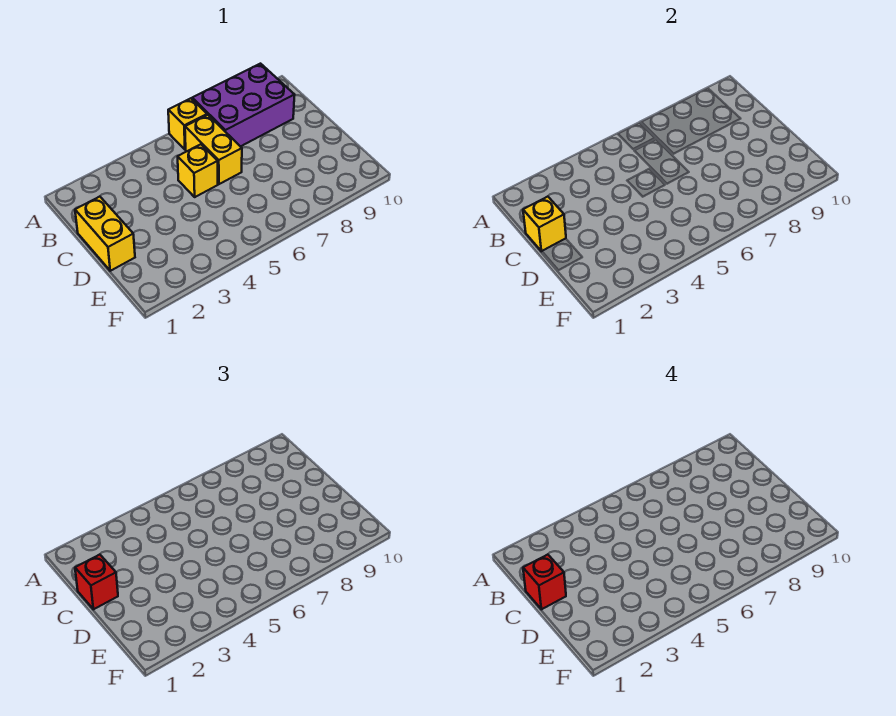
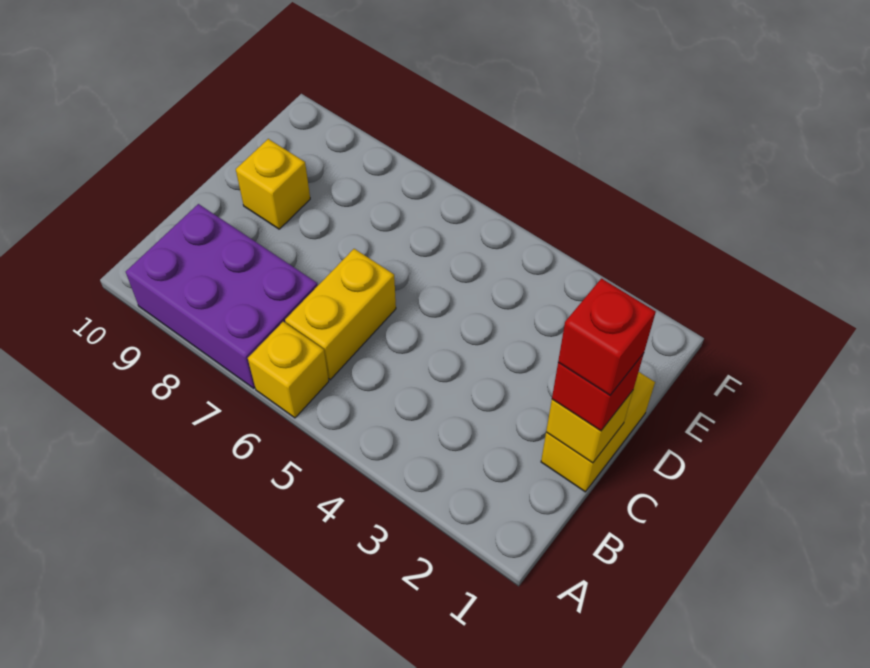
yellow 1x1 brick [178,144,218,197] -> yellow 1x1 brick moved to [236,139,310,229]

